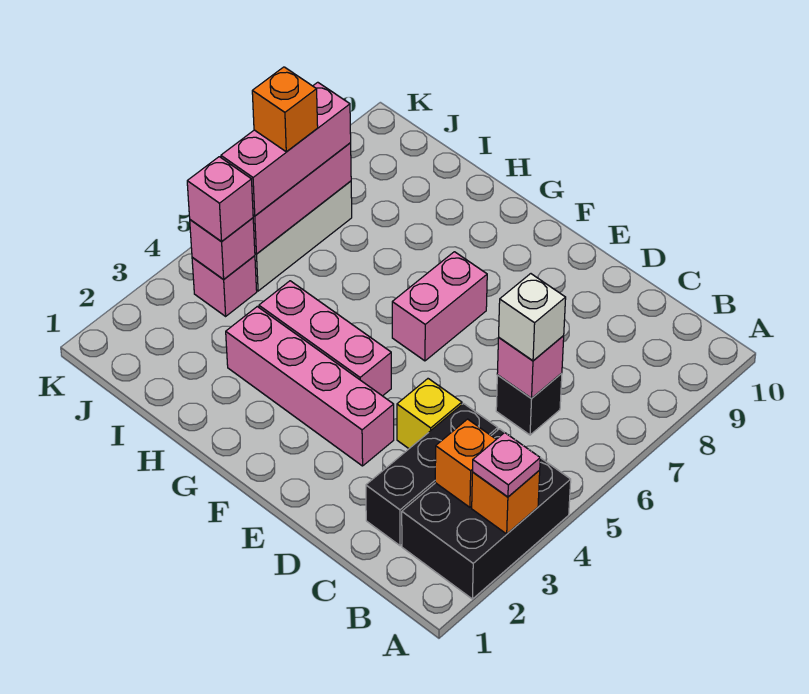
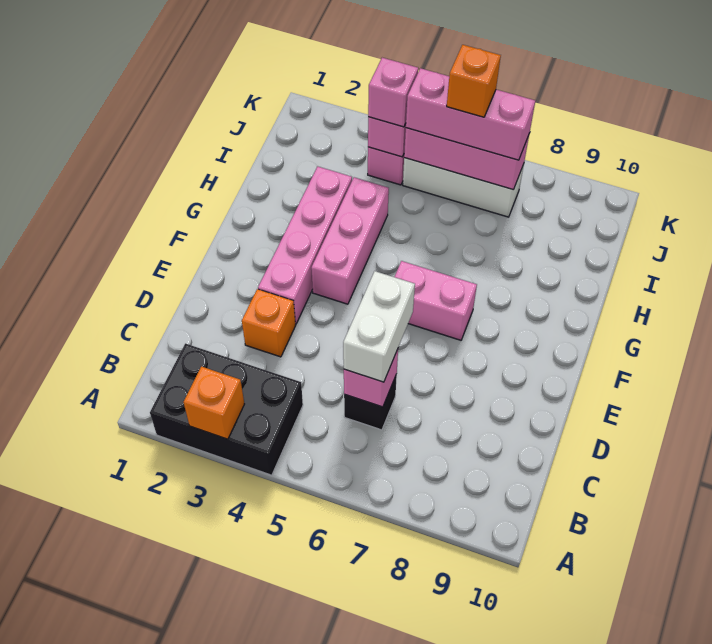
pink 1x1 plate [472,433,540,497] -> none
orange 1x1 brick [435,419,496,507] -> orange 1x1 brick moved to [242,289,296,357]
black 1x3 brick [366,404,498,546] -> none
white 1x1 brick [499,274,566,361] -> white 1x2 brick [343,271,415,382]
yellow 1x1 brick [397,379,462,449] -> none

